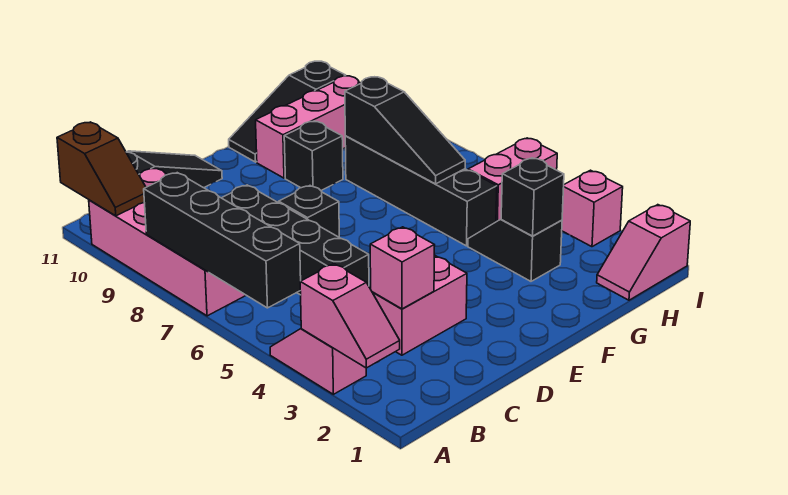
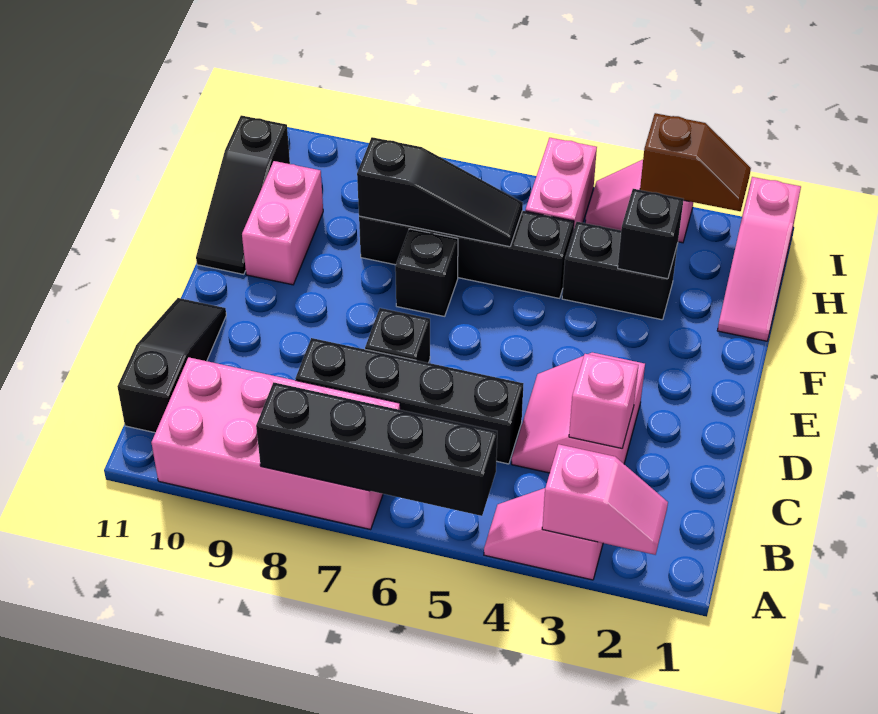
brown 1x2 slope [57,122,146,216] -> brown 1x2 slope moved to [640,113,751,211]
black 1x1 brick [284,121,343,190] -> black 1x1 brick moved to [395,229,458,316]
pink 1x3 brick [256,76,361,178] -> pink 1x2 brick [242,161,323,285]
black 1x2 slope [468,219,562,281] -> black 1x2 brick [562,222,678,320]
pink 1x2 slope [597,205,690,300] -> pink 1x3 slope [717,177,801,341]

